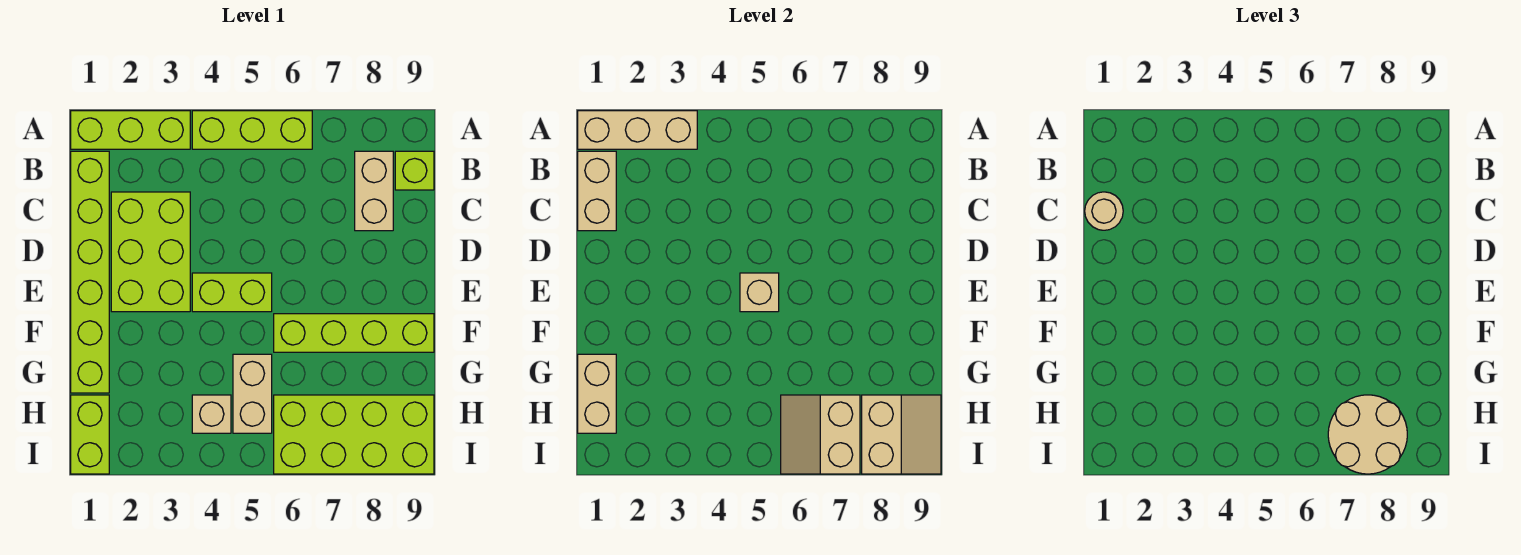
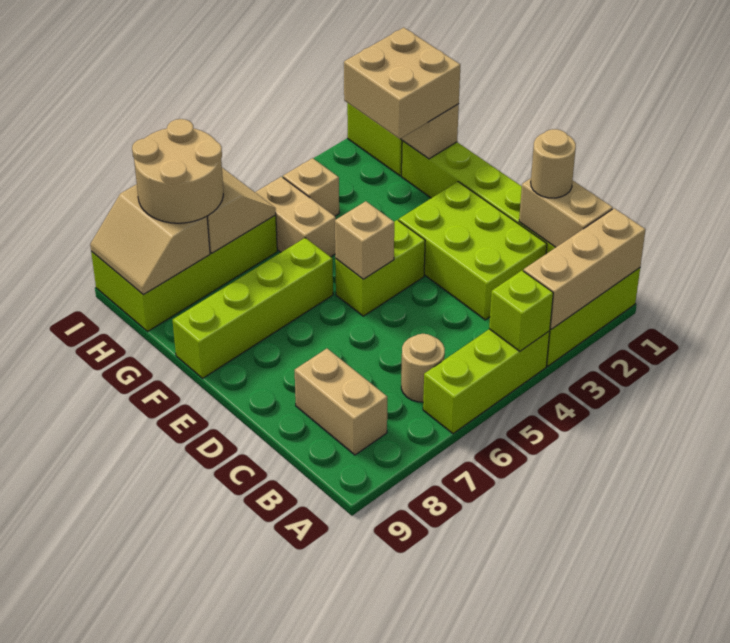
none -> tan 1x1 round brick [401,334,445,402]
lime 1x1 brick [395,151,434,190] -> lime 1x1 brick moved to [489,271,553,351]
none -> tan 2x2 brick [344,28,460,139]

